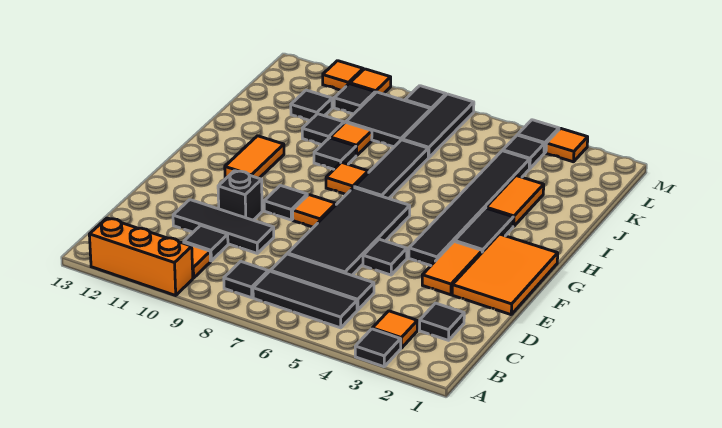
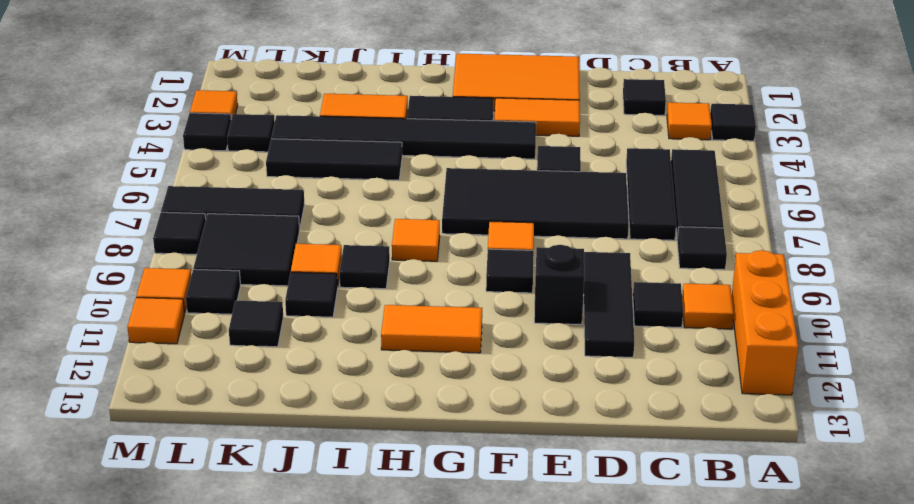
black 1x3 tile [354,140,428,199] -> black 1x3 tile moved to [266,139,402,180]

